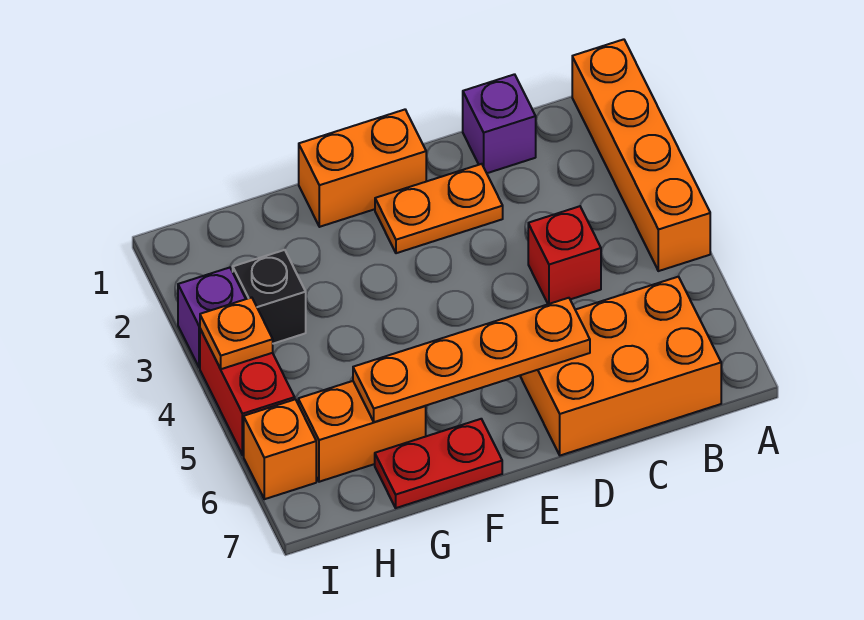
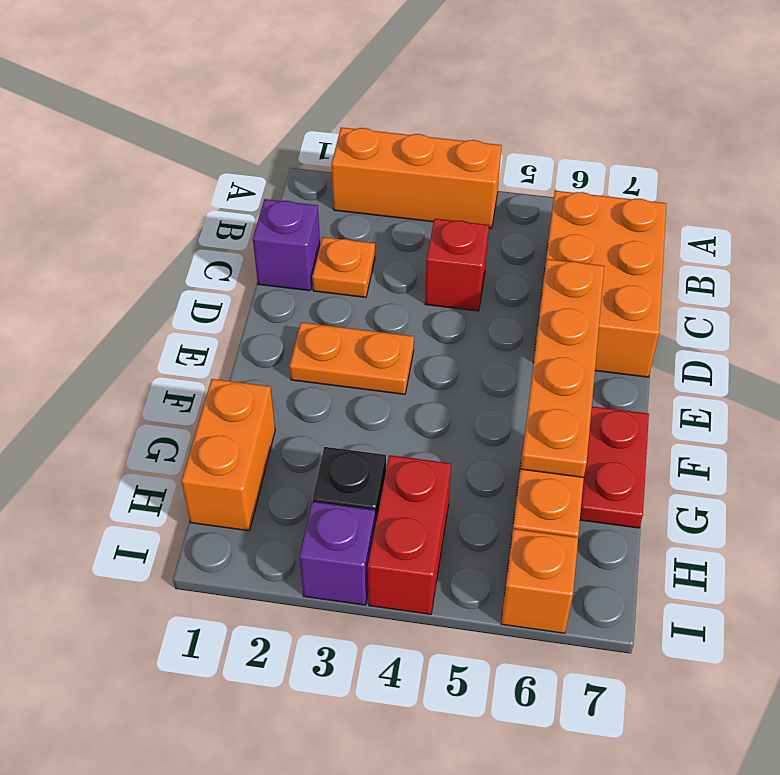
orange 1x4 brick [572,39,710,271] -> orange 1x3 brick [331,127,502,228]
orange 1x2 plate [375,164,503,253] -> orange 1x2 plate turned to [290,322,414,394]
orange 1x2 brick [299,110,426,227] -> orange 1x2 brick moved to [181,379,275,531]
red 1x2 brick [200,329,295,455] -> red 1x2 brick turned to [368,455,451,614]
orange 1x1 plate [200,297,273,369] -> orange 1x1 plate moved to [312,237,375,297]

